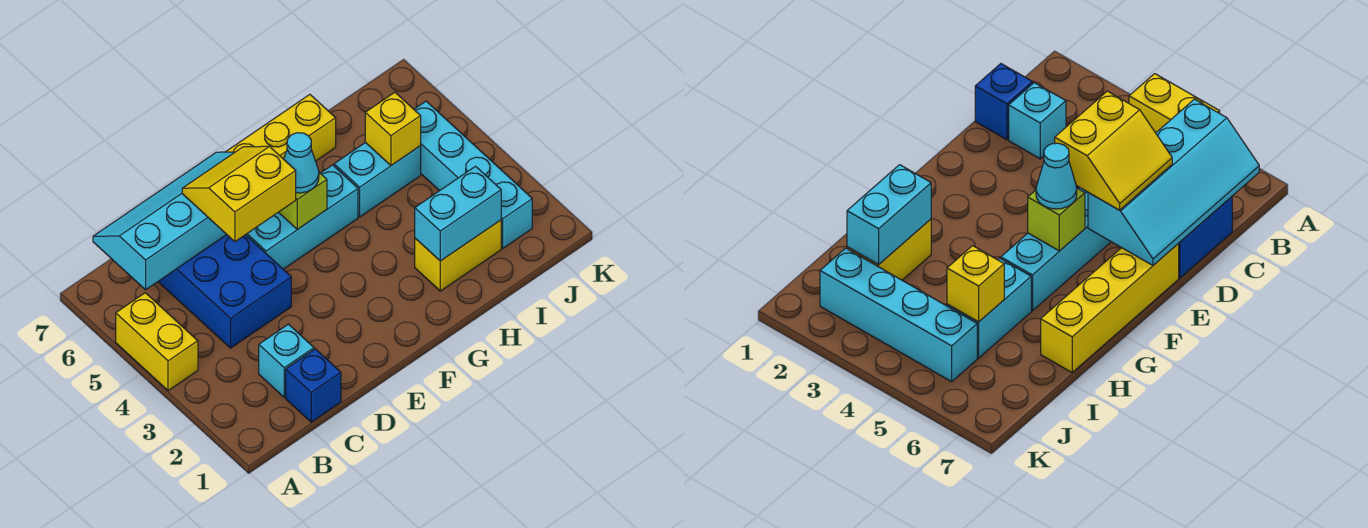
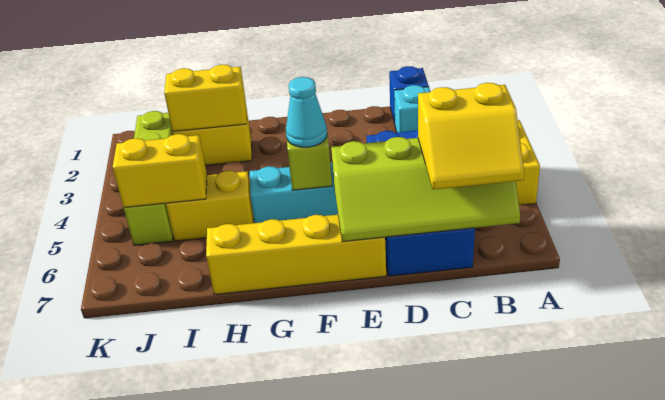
cyan 2x4 slope [93,152,235,290] -> lime 2x4 slope [331,137,520,242]
yellow 2x2 slope [182,146,296,242] -> yellow 2x2 slope moved to [418,83,524,190]
cyan 1x2 brick [415,166,501,261] -> yellow 1x2 brick [164,65,247,132]
cyan 1x2 brick [334,142,421,217] -> yellow 1x2 brick [166,171,254,241]
yellow 1x1 brick [365,92,421,165] -> yellow 1x2 brick [113,134,207,208]
cyan 1x4 brick [414,101,532,248] -> lime 1x4 brick [124,111,173,245]

